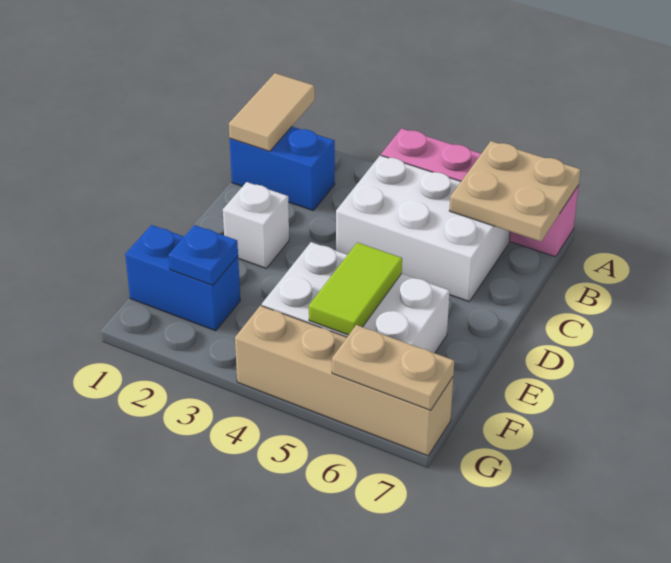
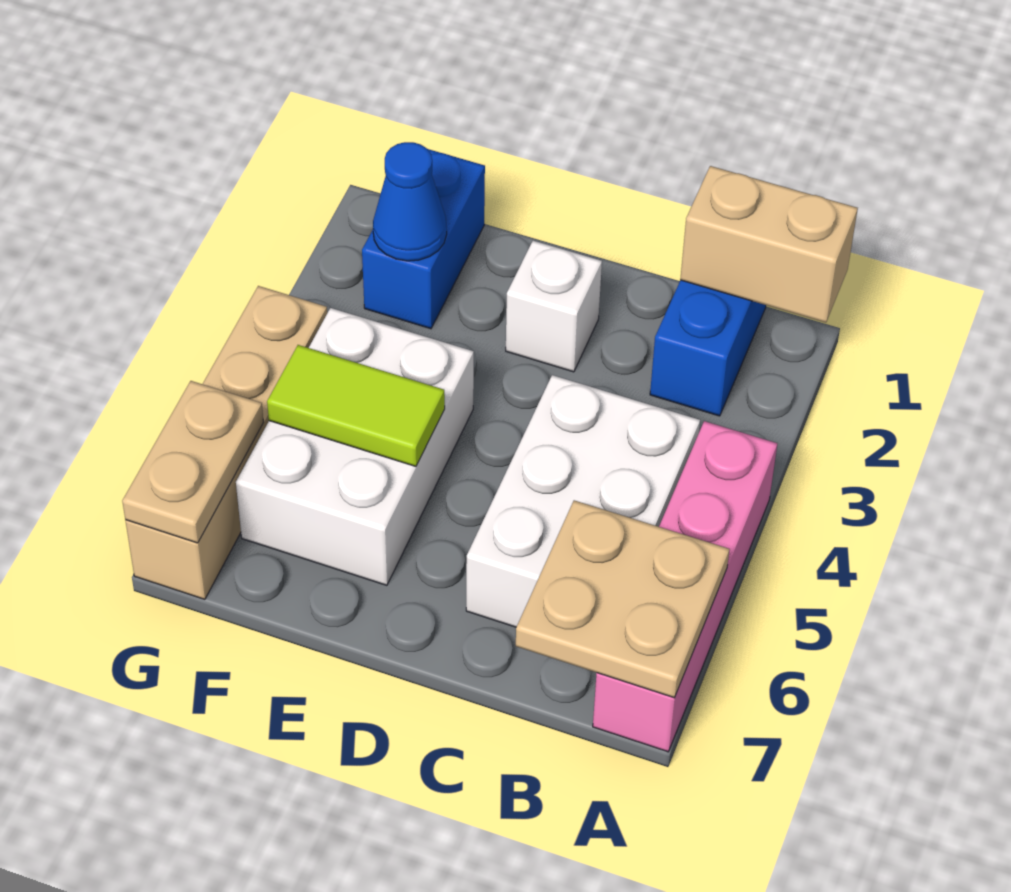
tan 1x2 tile [229,73,315,151] -> tan 1x2 brick [680,166,858,323]
blue 1x1 plate [168,225,238,285] -> blue 1x1 cone [373,142,447,261]

